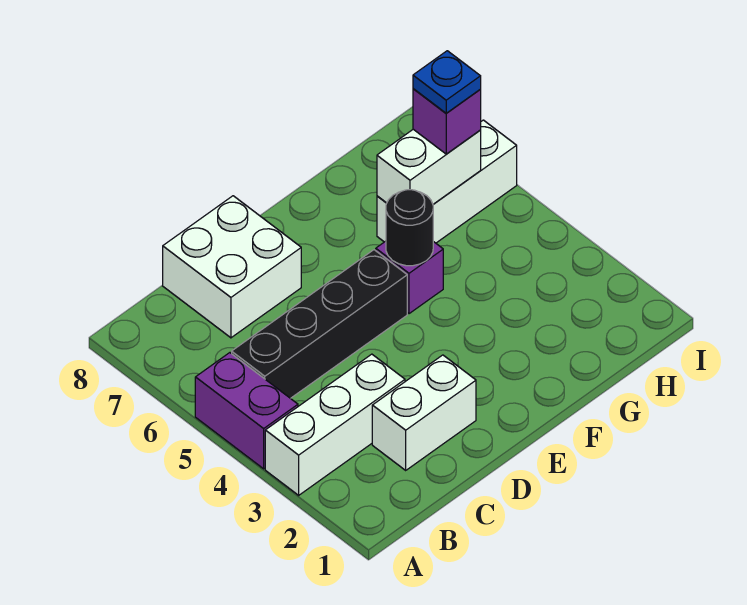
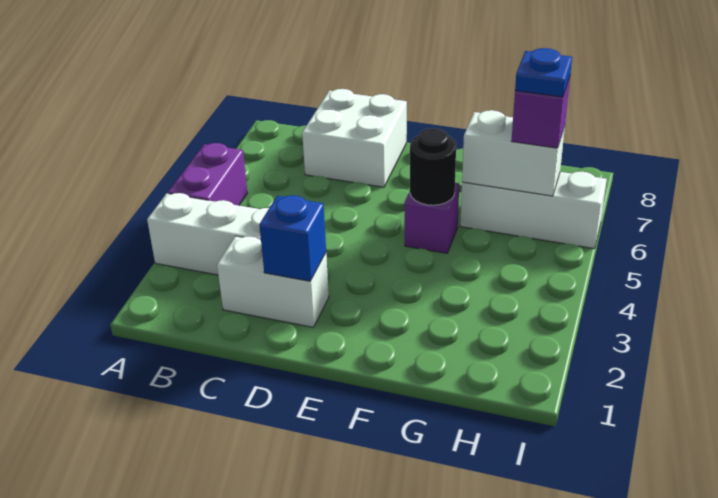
black 1x4 brick [232,250,407,398] -> none
none -> blue 1x1 brick [259,195,326,281]

